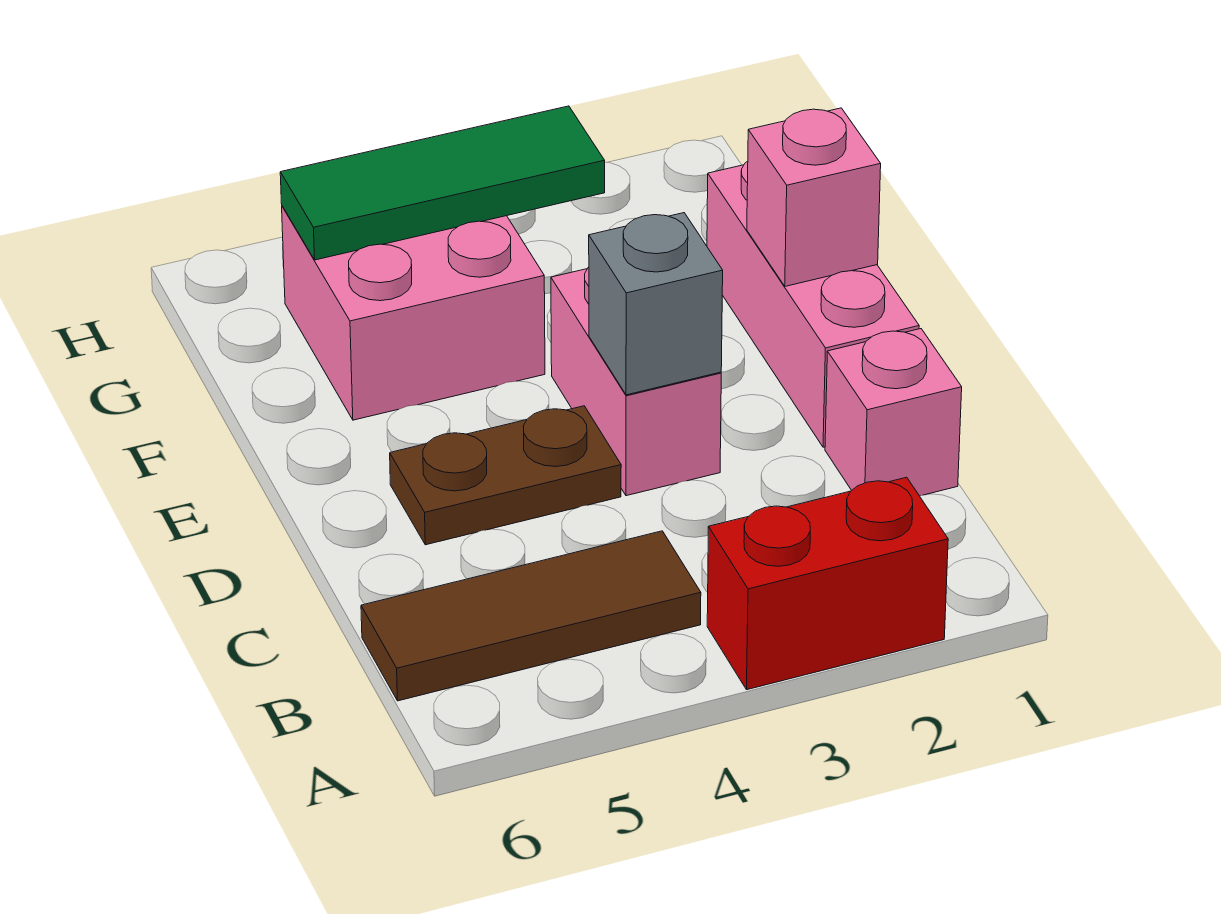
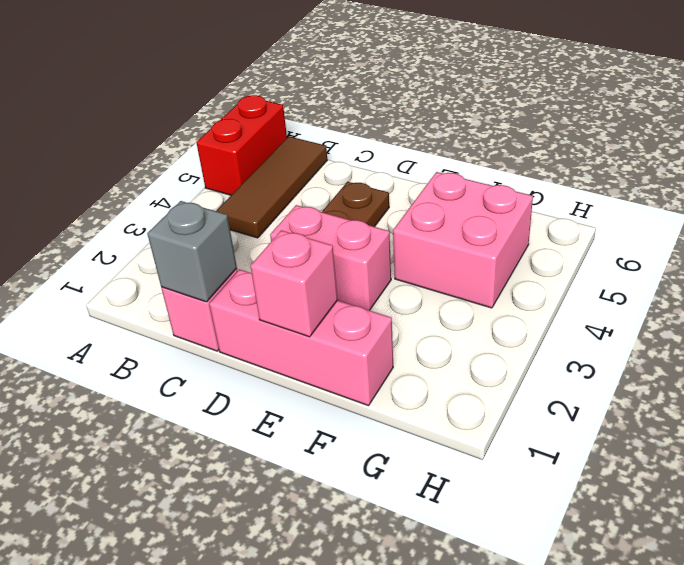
red 1x2 brick [707,477,948,690] -> red 1x2 brick moved to [196,95,287,195]
grey 1x1 brick [589,213,723,395] -> grey 1x1 brick moved to [147,201,237,302]
green 1x3 tile [280,106,605,260] -> none

